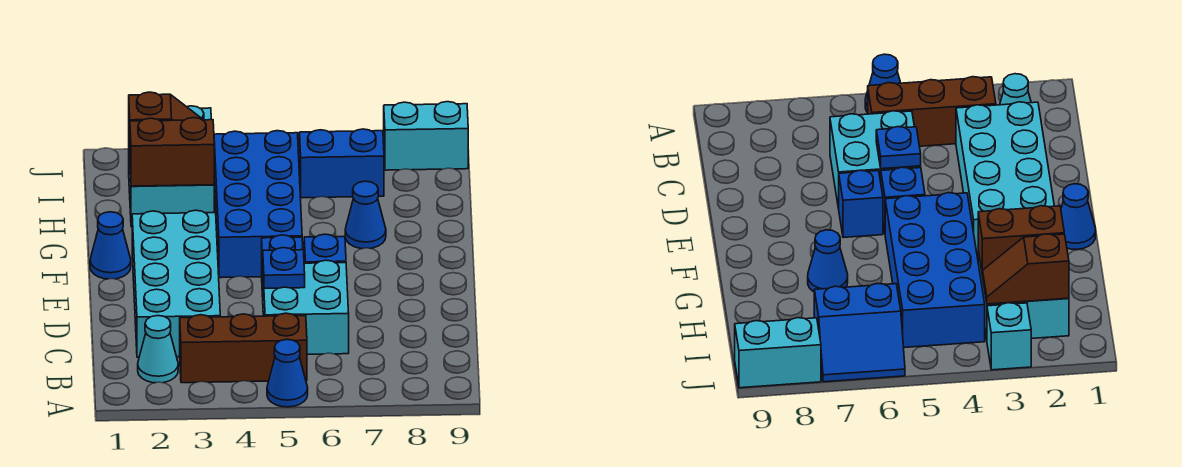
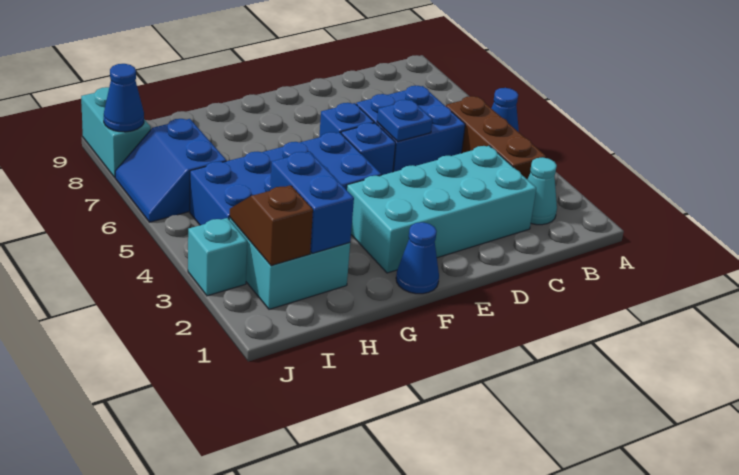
cyan 2x2 brick [263,260,349,354] -> blue 2x2 brick [356,86,465,172]
blue 1x1 cone [345,181,386,249] -> blue 1x1 cone moved to [104,64,144,132]
brown 1x2 brick [130,118,214,186] -> blue 1x2 brick [270,152,354,253]

